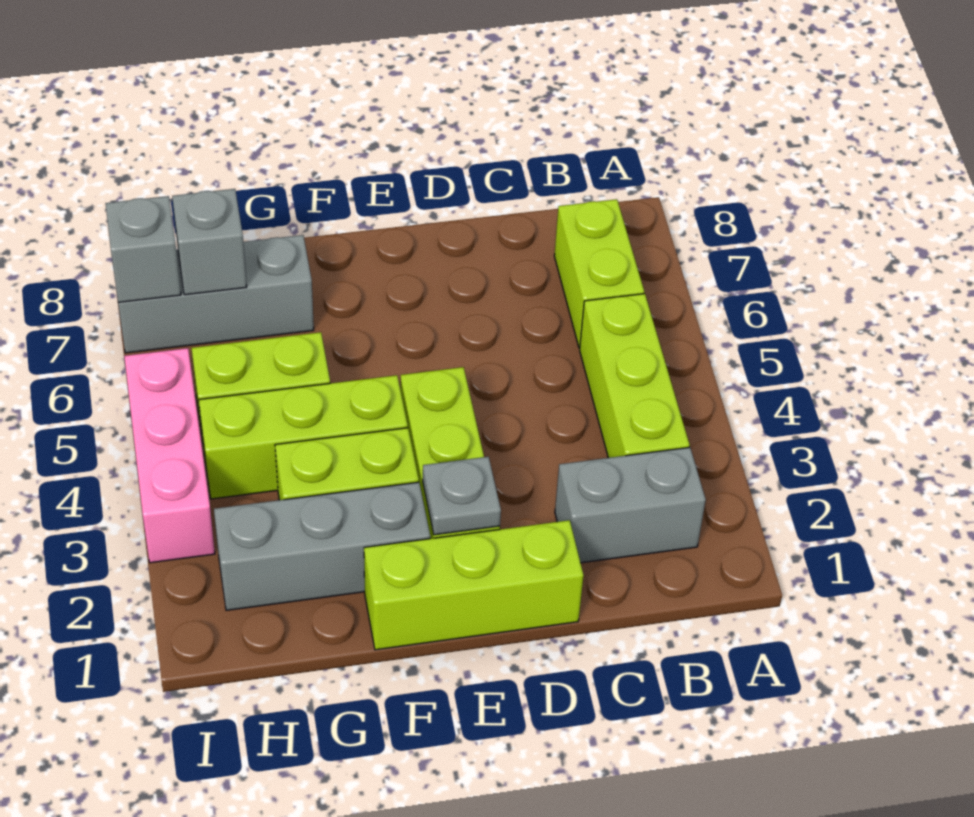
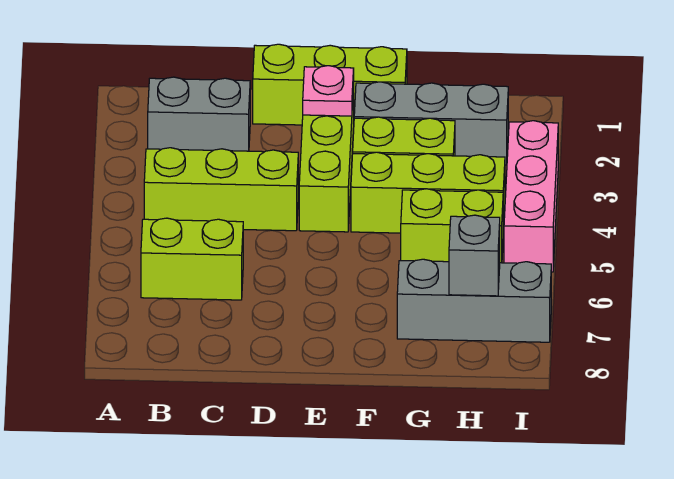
lime 1x3 brick [580,294,689,458] -> lime 1x3 brick turned to [144,148,298,231]
lime 1x2 brick [554,199,644,348] -> lime 1x2 brick turned to [141,218,243,300]
grey 1x1 plate [423,457,501,535] -> pink 1x1 plate [303,66,354,116]
grey 1x1 brick [105,196,181,302] -> none

